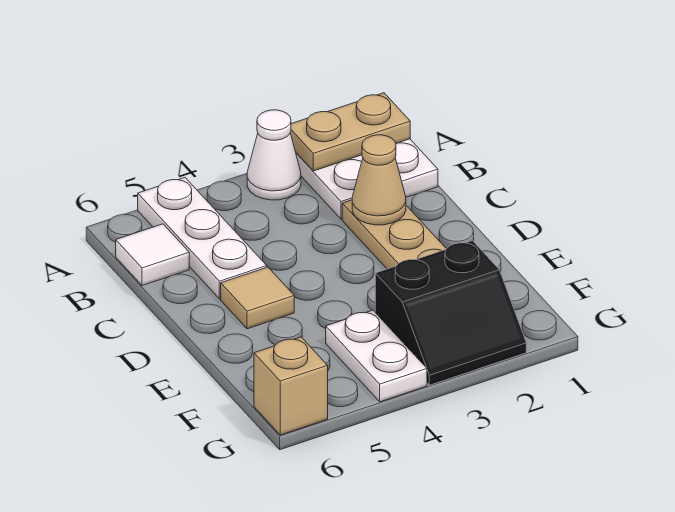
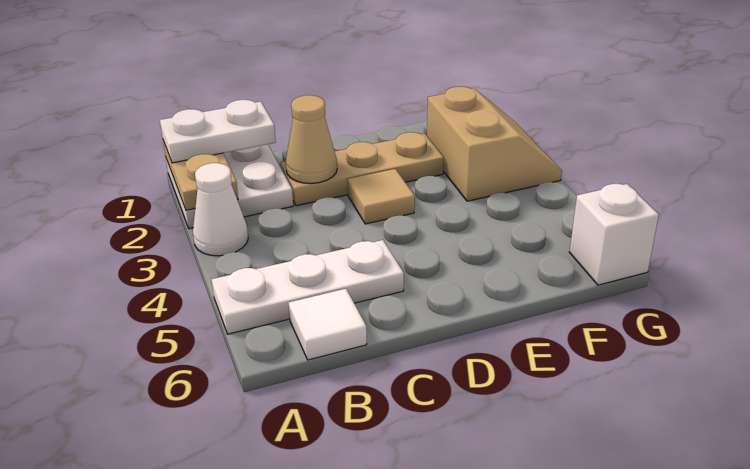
tan 1x1 tile [221,267,294,329] -> tan 1x1 tile moved to [347,169,415,224]
black 2x2 slope [375,241,526,385] -> tan 2x2 slope [427,86,562,201]
white 1x2 plate [326,310,427,402] -> white 1x2 plate moved to [160,100,276,163]
tan 1x1 brick [254,337,328,435] -> white 1x1 brick [569,184,659,285]

